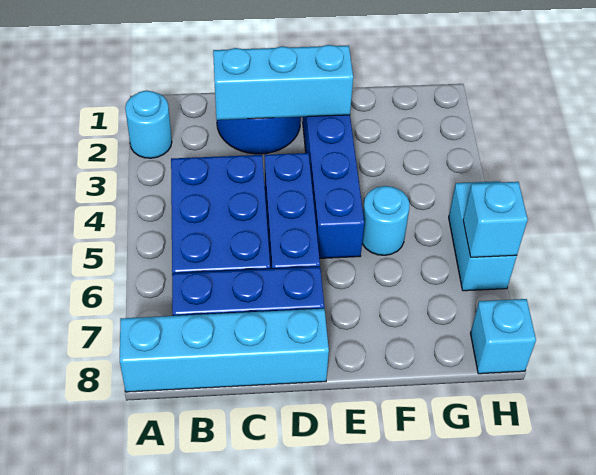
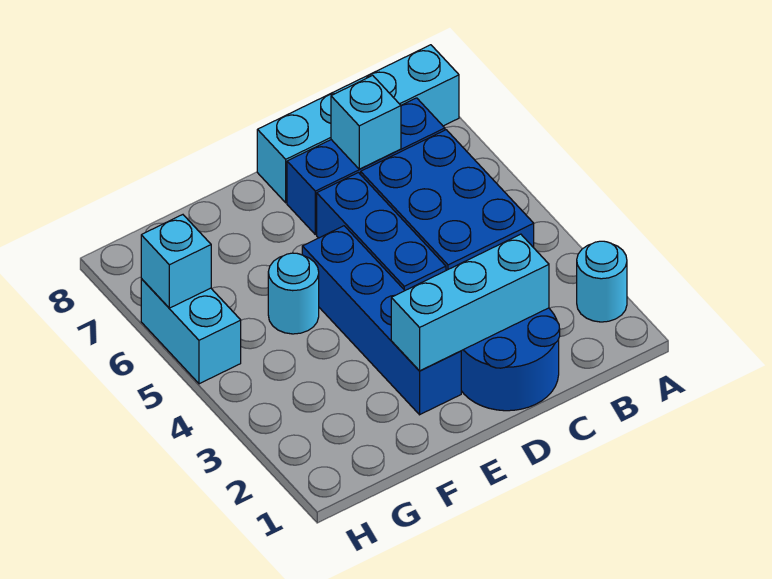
cyan 1x1 brick [470,299,536,374] -> cyan 1x1 brick moved to [331,75,401,169]

